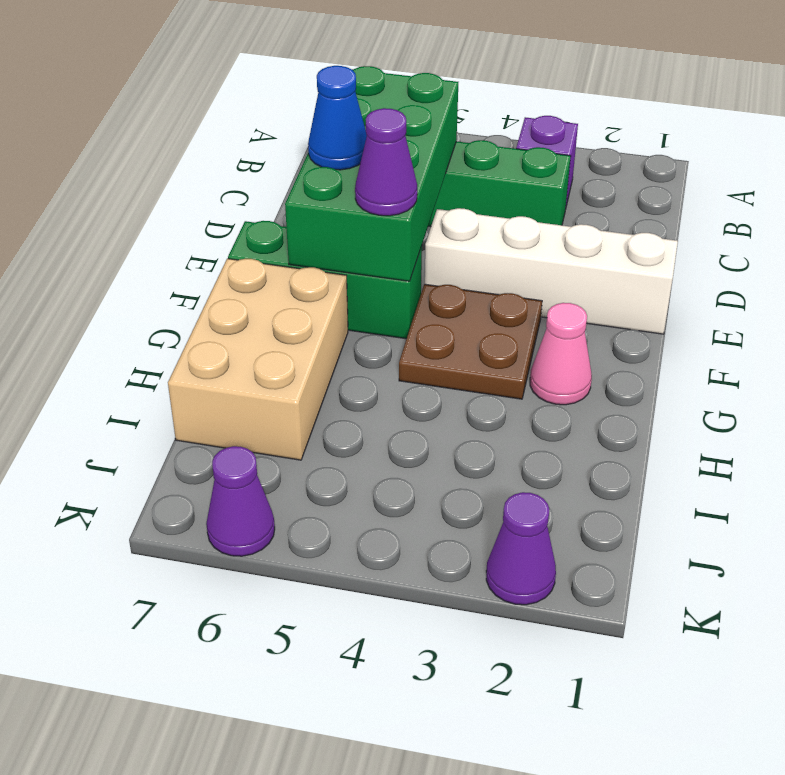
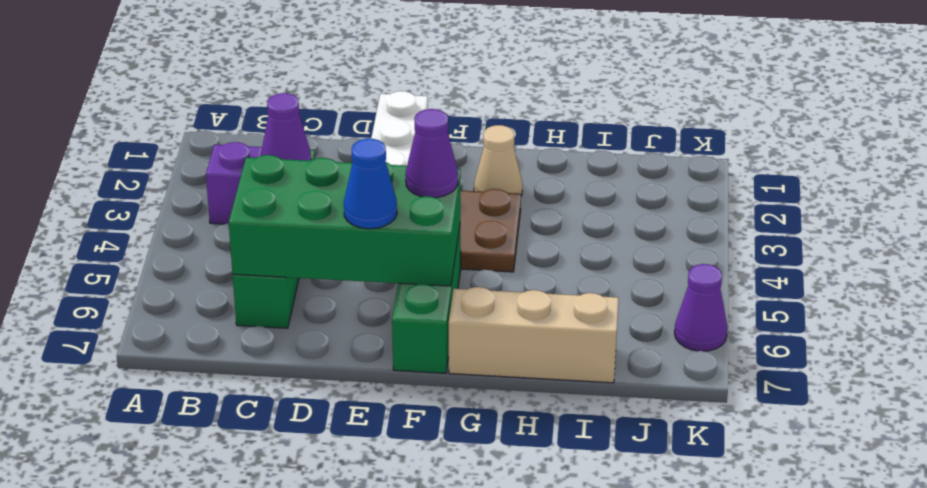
pink 1x1 cone [530,303,592,405] -> tan 1x1 cone [474,125,523,196]
tan 2x3 brick [168,259,348,460] -> tan 1x3 brick [449,287,618,383]
purple 1x1 cone [486,492,556,605] -> purple 1x1 cone moved to [261,93,311,161]

